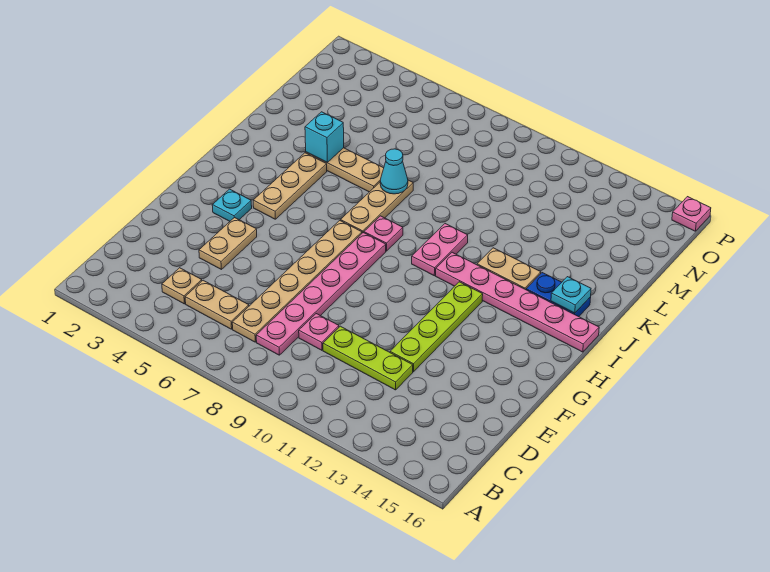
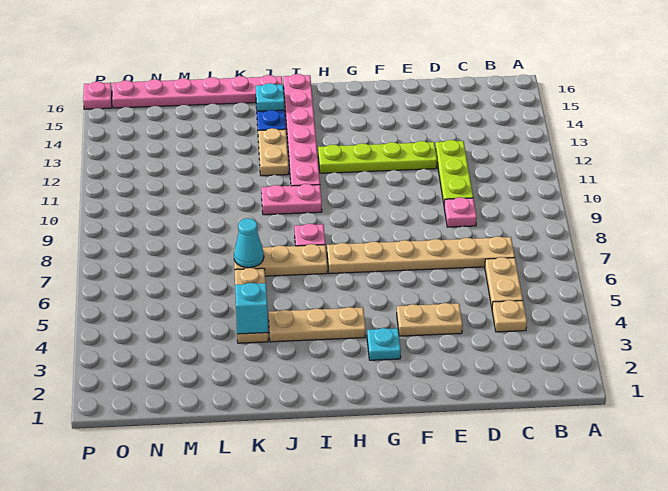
pink 1x6 plate [256,233,386,355] -> pink 1x6 plate moved to [112,75,283,108]

